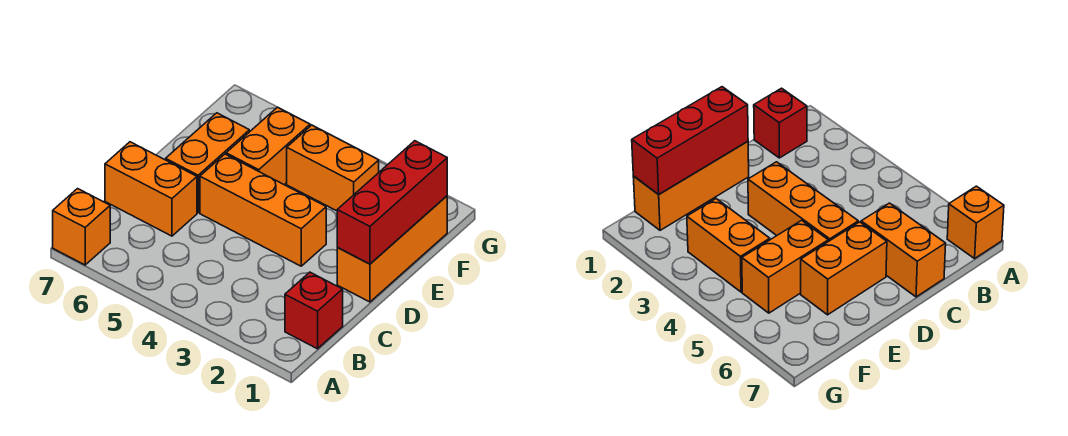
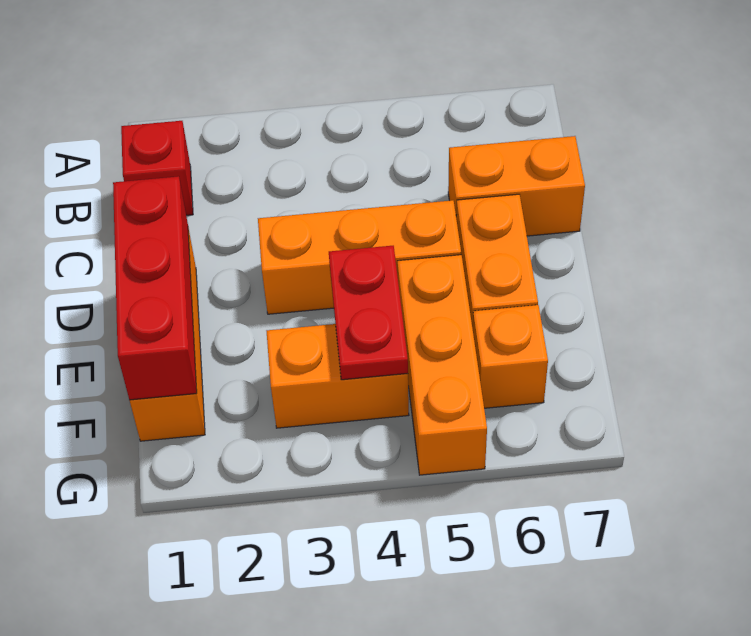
orange 1x1 brick [53,189,110,265] -> orange 1x1 brick moved to [473,305,548,408]
none -> red 1x2 plate [329,246,408,380]
orange 1x2 brick [226,107,310,185] -> orange 1x3 brick [397,255,487,475]

